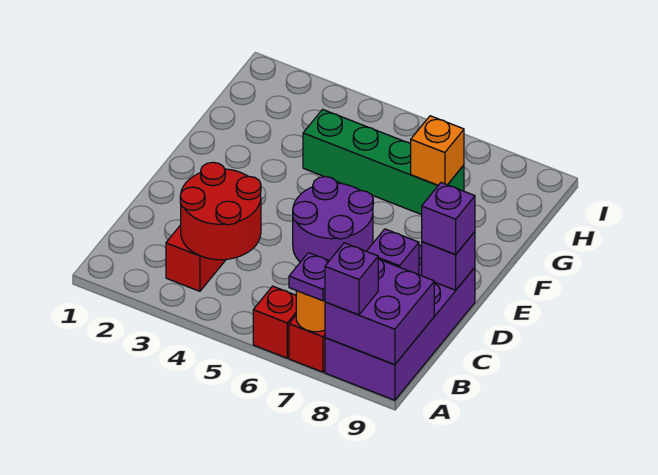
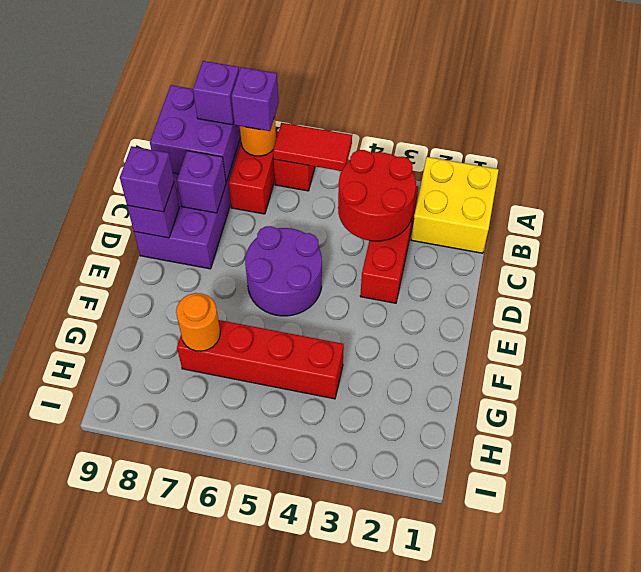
none -> yellow 2x2 brick [411,157,499,253]
none -> red 1x2 tile [273,123,352,171]
purple 1x1 plate [289,253,329,301] -> purple 1x1 brick [232,67,278,131]
green 1x4 brick [303,109,464,215] -> red 1x4 brick [177,320,344,399]
orange 1x1 brick [411,116,464,185] -> orange 1x1 round brick [176,293,220,351]

